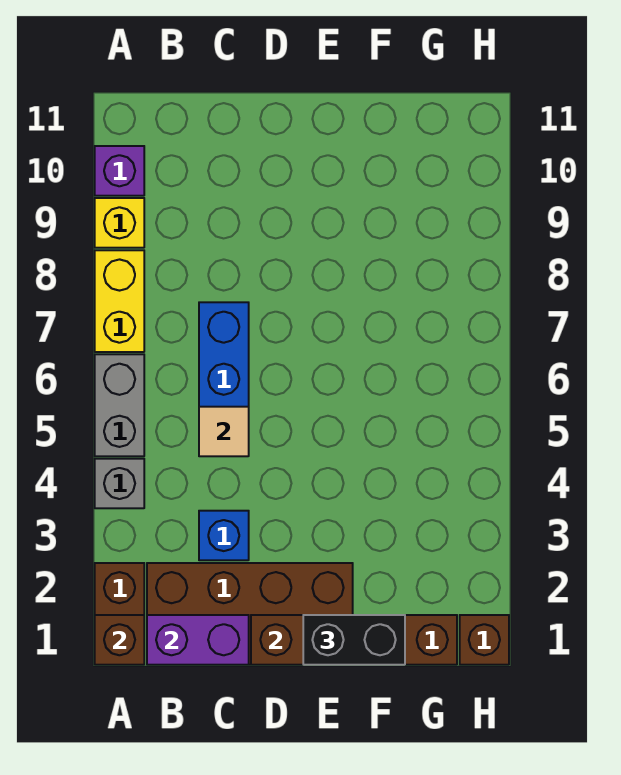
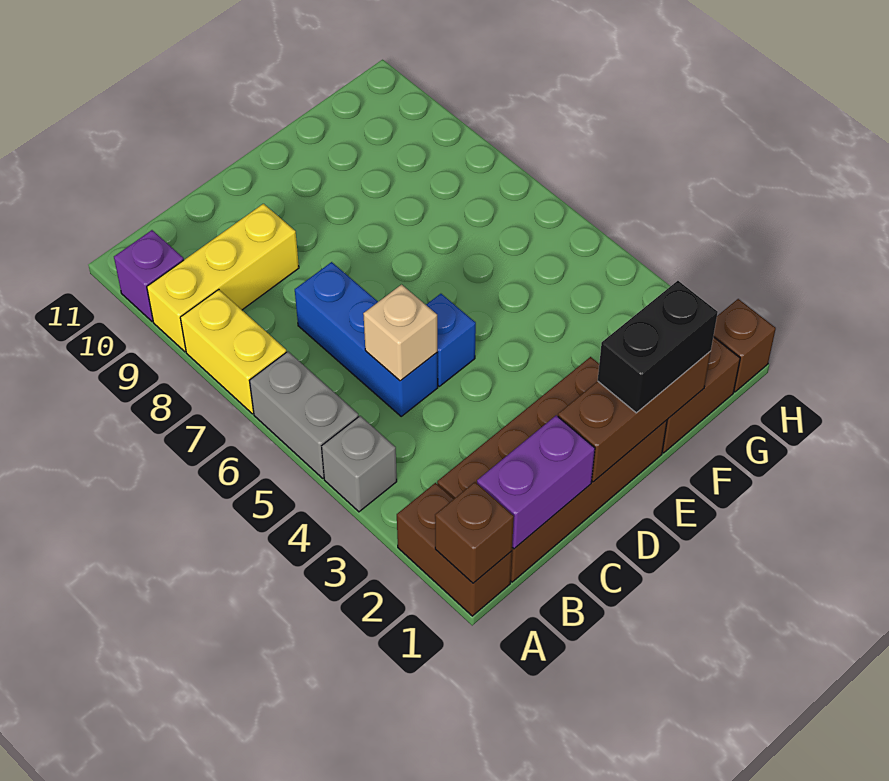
yellow 1x1 brick [95,198,144,248] -> yellow 1x3 brick [147,204,299,352]
blue 1x1 brick [199,511,249,560] -> blue 1x1 brick moved to [426,294,476,386]
tan 1x1 tile [199,407,249,456] -> tan 1x1 brick [363,285,437,381]

